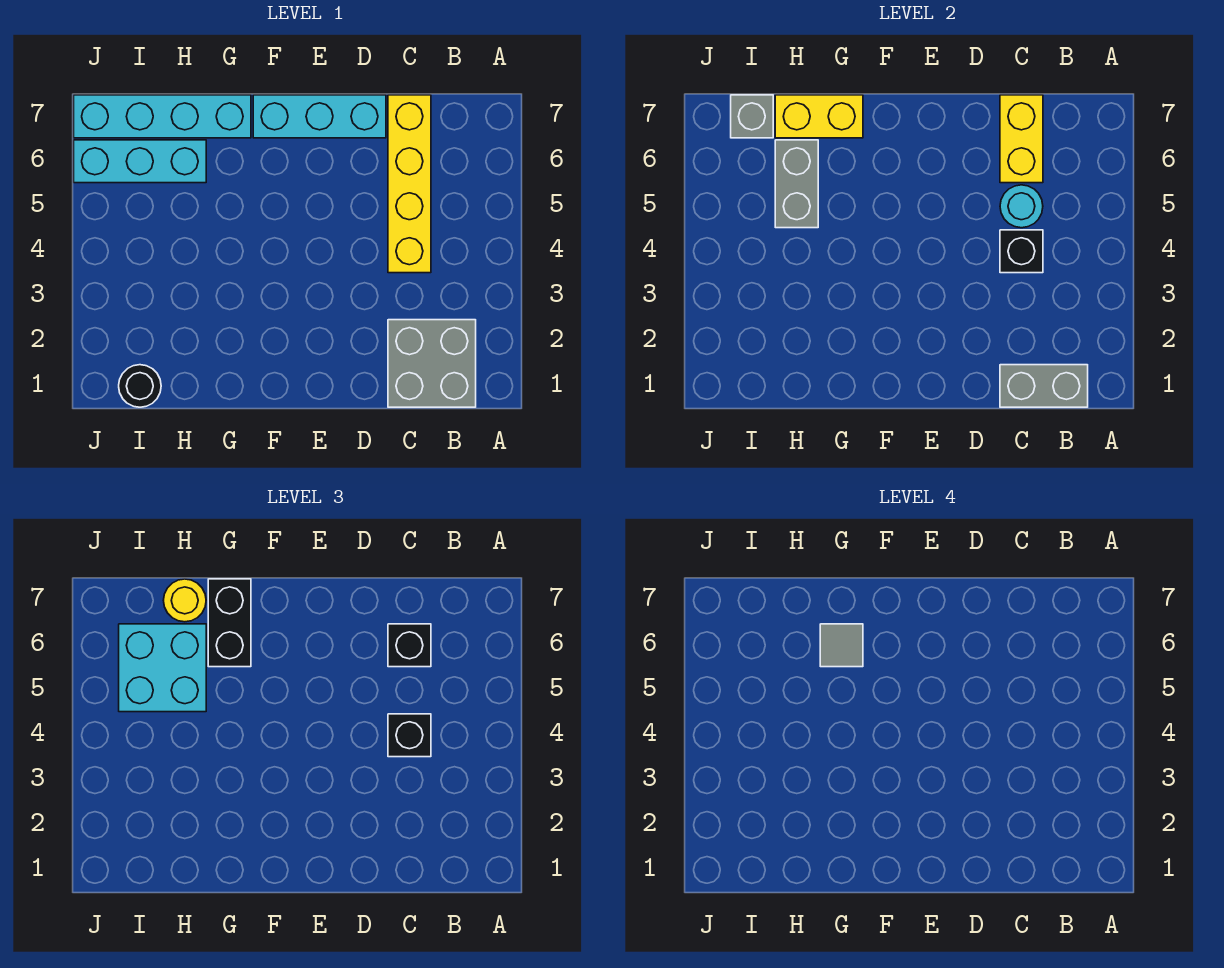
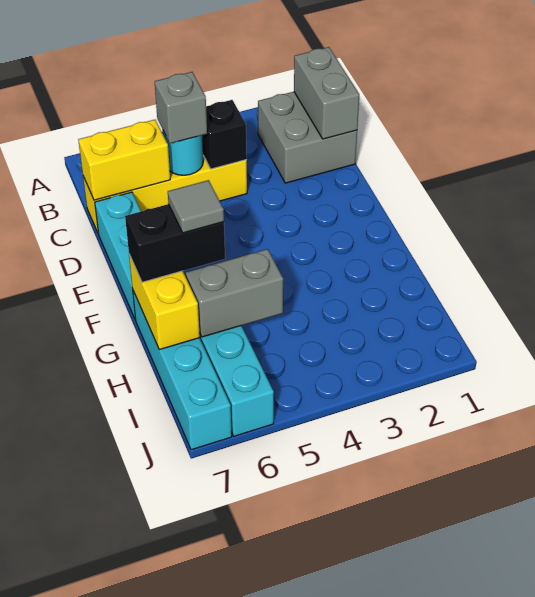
black 1x1 brick [388,714,431,757] -> none
black 1x1 brick [388,624,431,667] -> none
cyan 2x2 brick [119,624,206,712] -> none
yellow 1x1 round brick [163,579,206,622] -> none
black 1x1 round brick [119,365,161,407] -> none
grey 1x1 brick [731,95,773,138] -> grey 1x1 brick moved to [155,72,207,143]

